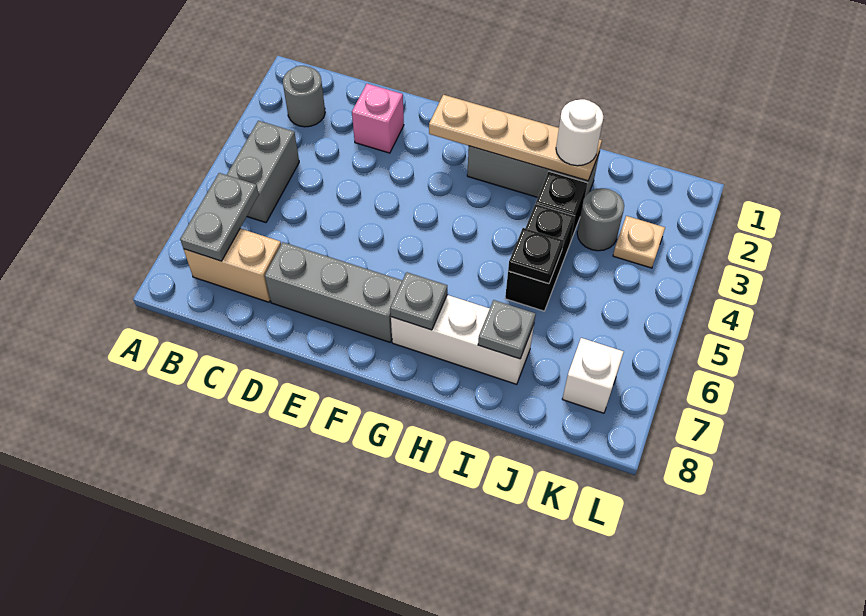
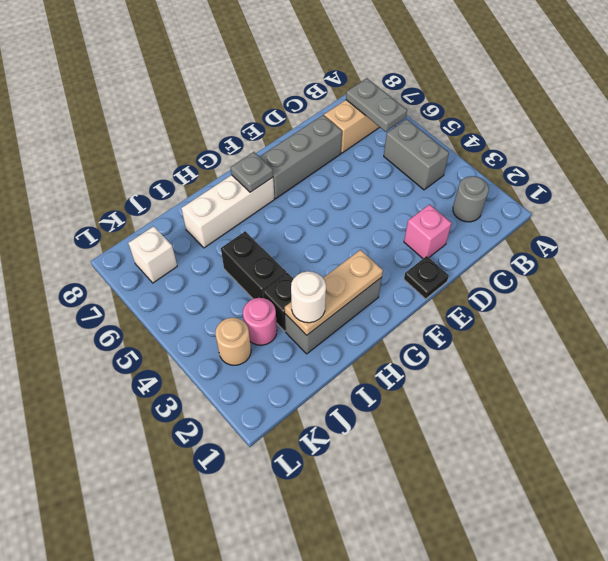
tan 1x4 plate [429,95,602,181] -> tan 1x3 plate [285,250,383,335]
black 1x1 plate [508,228,564,284] -> black 1x1 plate moved to [404,256,449,299]
grey 1x1 plate [478,300,535,359] -> none
grey 1x1 round brick [577,188,624,251] -> pink 1x1 round brick [243,298,277,345]
tan 1x1 plate [613,216,665,268] -> tan 1x1 round brick [215,318,251,365]

